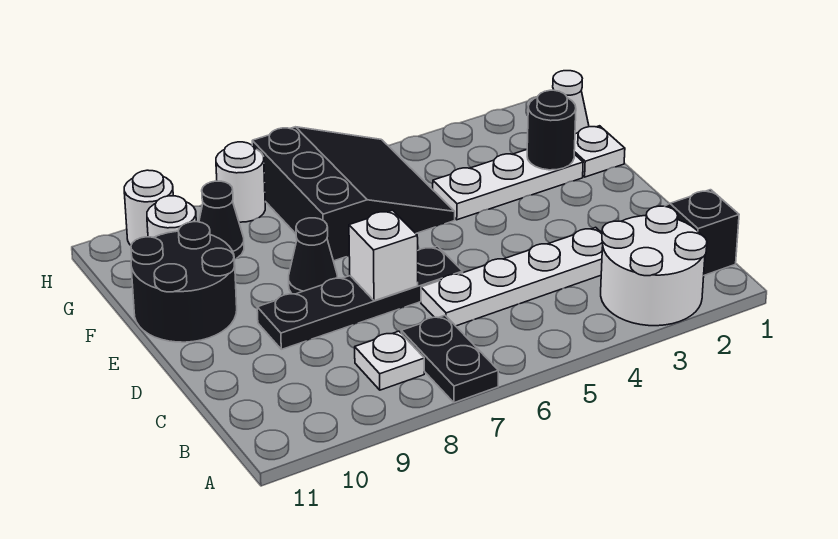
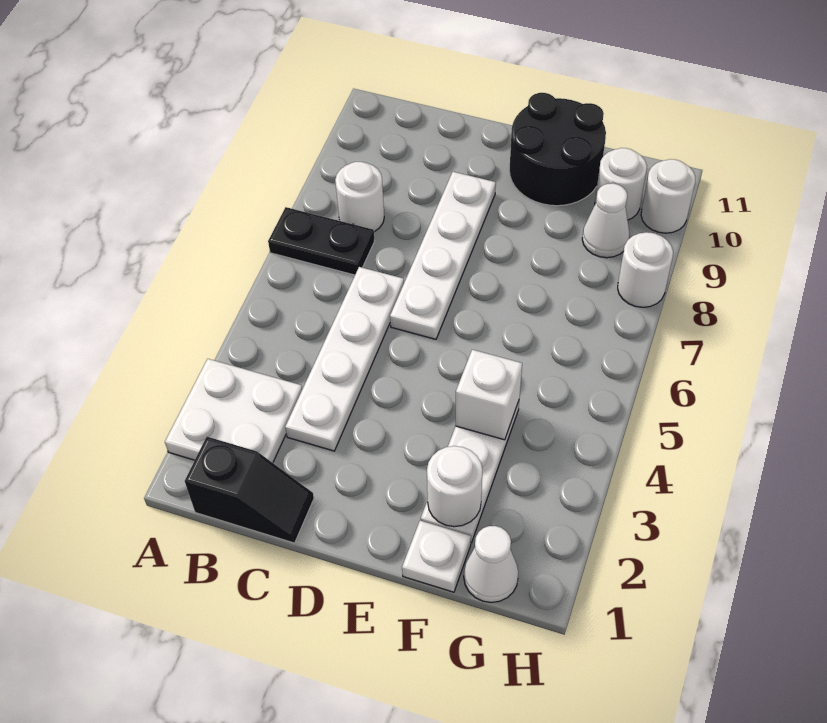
white 2x2 round brick [601,206,707,326] -> white 2x2 plate [165,359,302,463]
white 1x1 plate [355,331,424,390] -> white 1x1 round brick [335,162,384,232]
black 1x4 plate [257,246,463,349] -> white 1x4 plate [390,172,496,339]
white 1x1 brick [349,210,418,301] -> white 1x1 brick moved to [455,350,522,440]
black 1x1 cone [289,218,337,294] -> none
black 1x1 round brick [527,90,576,170] -> white 1x1 round brick [427,446,482,527]
black 3x3 slope [252,127,455,261] -> none
black 1x1 cone [199,181,244,259] -> white 1x1 cone [582,183,630,258]

